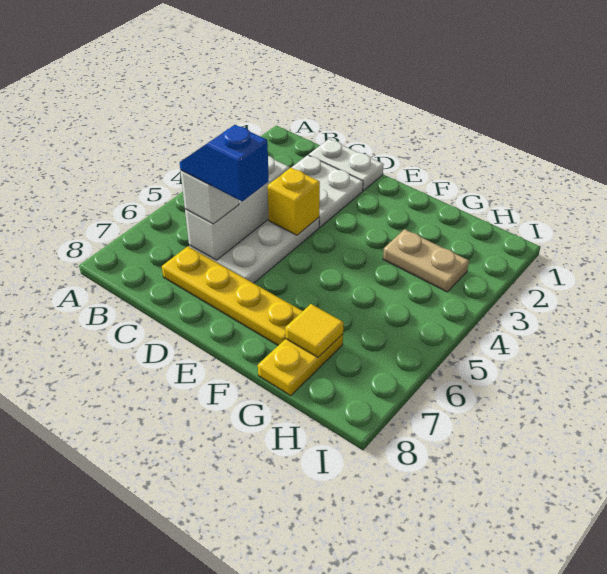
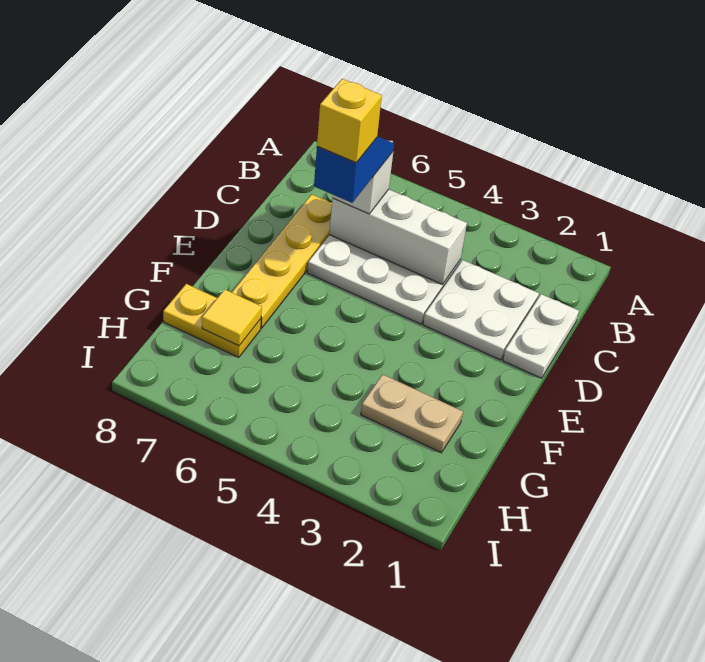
yellow 1x1 brick [268,168,320,235] -> yellow 1x1 brick moved to [317,79,382,163]
tan 1x2 plate [383,229,469,292] -> tan 1x2 plate turned to [361,375,463,453]

